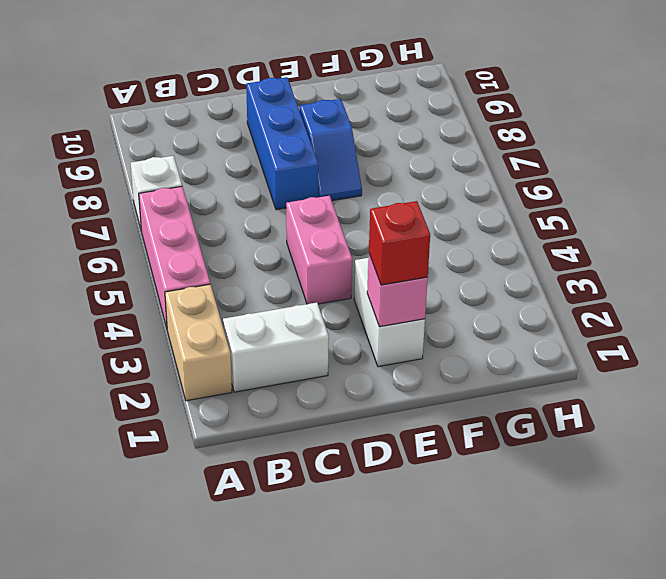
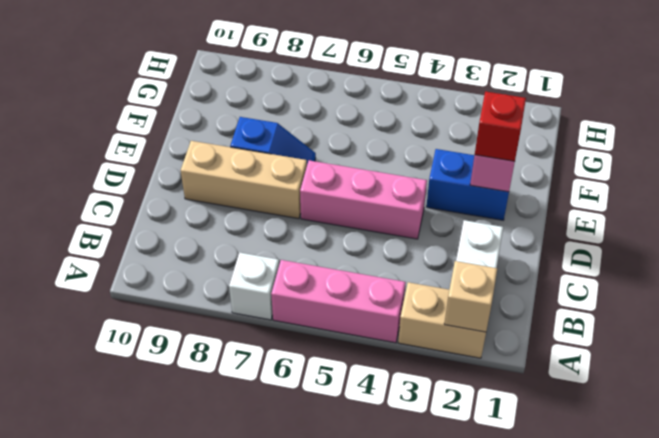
none -> tan 1x1 brick [444,261,497,332]
pink 1x2 brick [286,196,352,304] -> pink 1x3 brick [300,160,427,239]
blue 1x3 brick [246,77,318,210] -> tan 1x3 brick [181,141,307,219]
white 1x2 brick [354,258,425,367] -> blue 1x2 brick [426,149,509,220]

